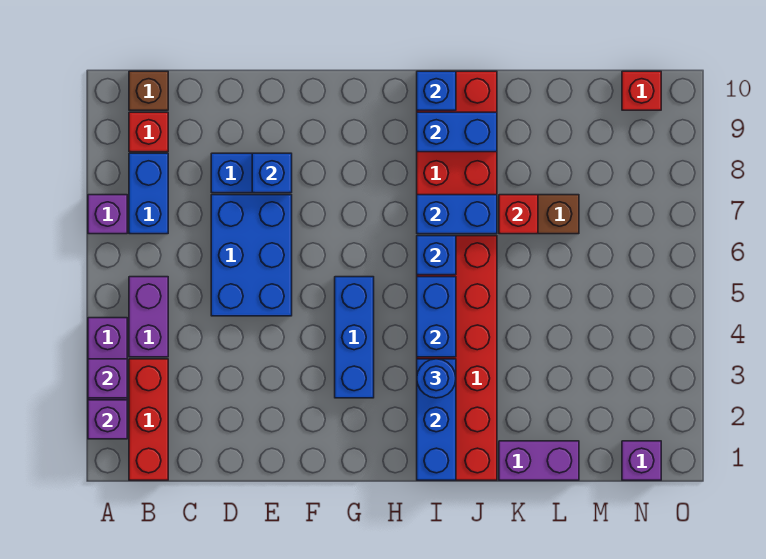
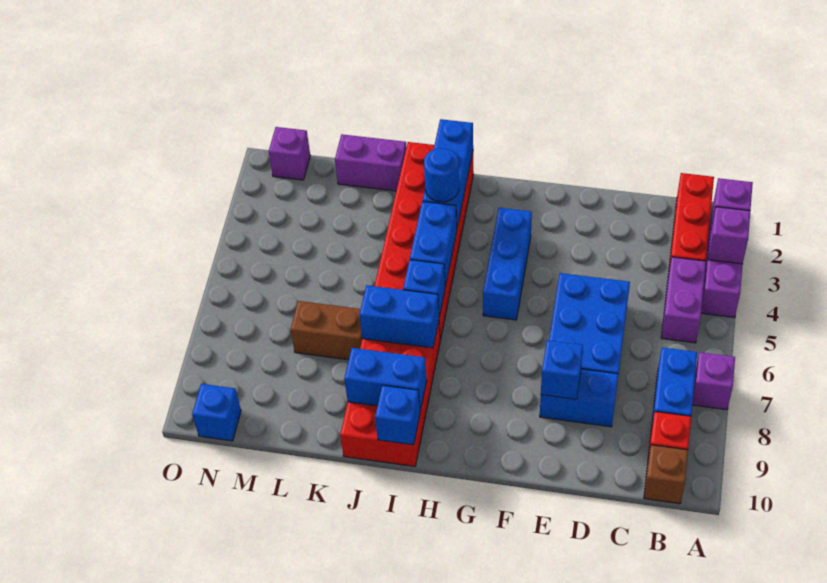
red 1x1 brick [499,195,538,234] -> none
red 1x1 brick [622,71,661,110] -> blue 1x1 brick [192,384,241,441]

